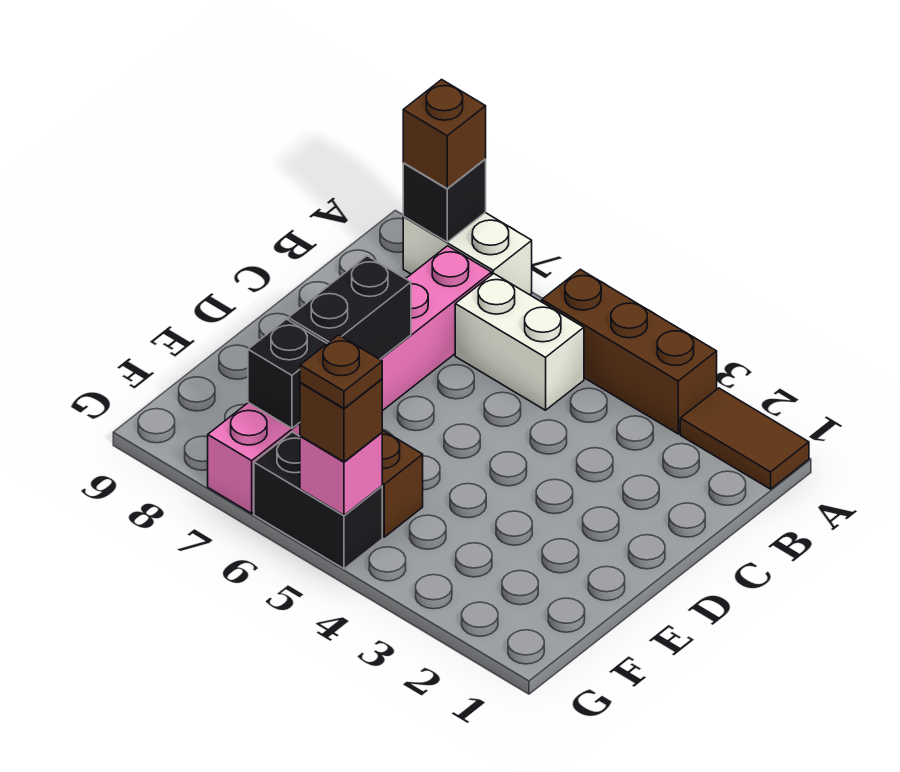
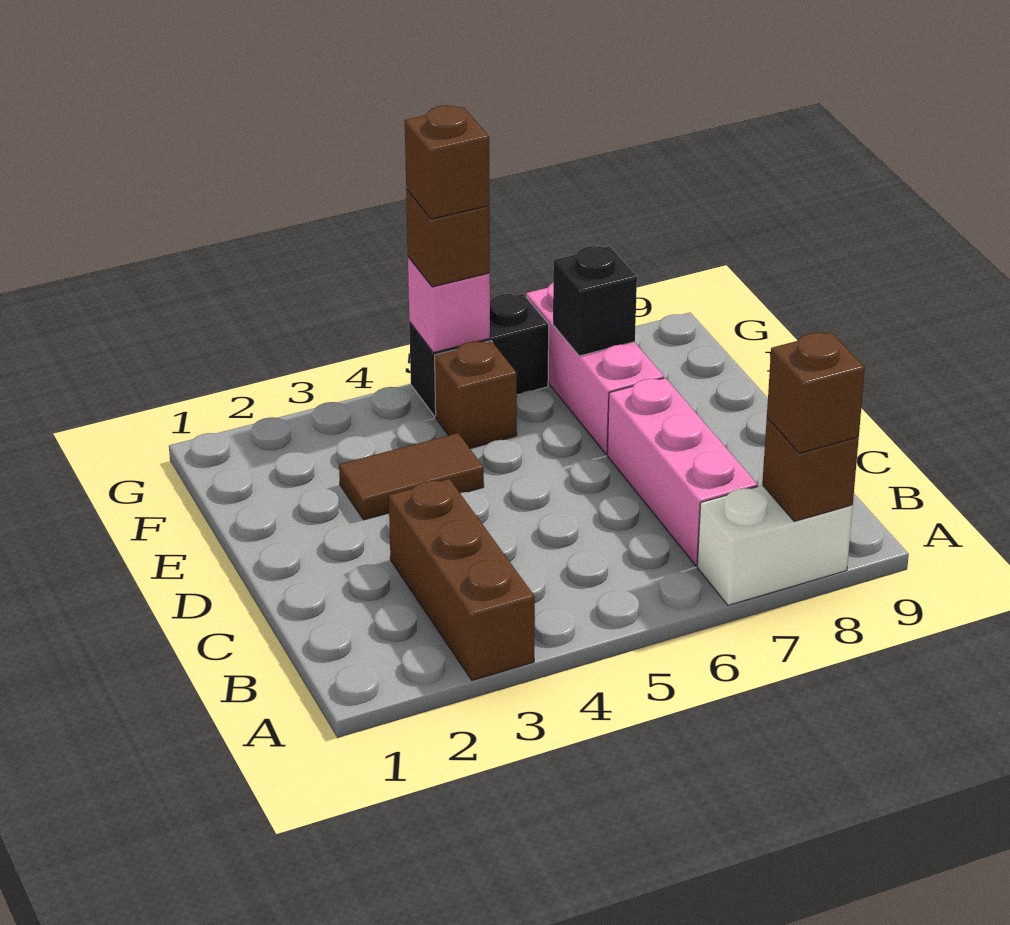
brown 1x2 tile [680,388,809,489] -> brown 1x2 tile moved to [339,433,484,520]
brown 1x3 brick [542,269,717,434] -> brown 1x3 brick turned to [389,479,535,680]
black 1x1 brick [403,159,486,242] -> brown 1x1 brick [762,418,859,521]
white 1x2 brick [455,273,584,410] -> none
black 1x2 brick [288,256,411,359] -> none
brown 1x1 plate [300,335,382,408] -> brown 1x1 brick [405,106,490,219]

